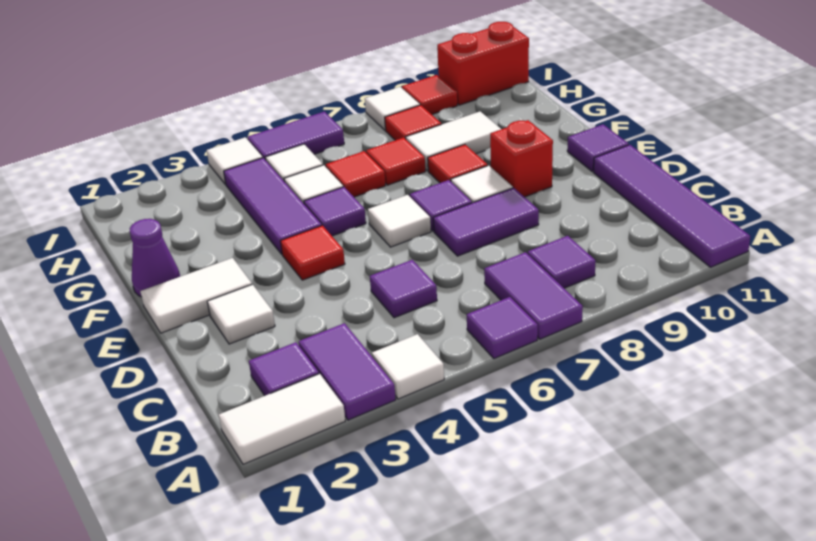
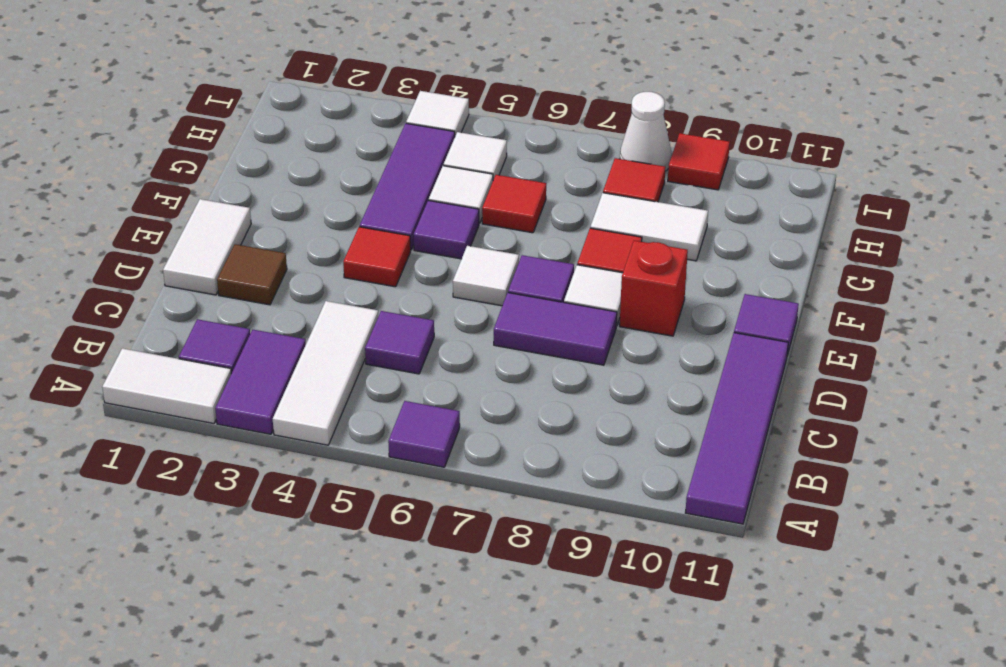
white 1x1 tile [372,334,444,399] -> white 1x3 tile [273,301,378,445]
purple 1x2 tile [484,252,583,339] -> none
purple 1x1 tile [528,236,596,288] -> none
white 1x1 tile [207,285,275,344] -> brown 1x1 tile [217,244,287,305]
white 1x2 tile [140,258,252,333] -> white 1x2 tile turned to [163,199,251,295]
purple 1x1 cone [130,219,180,297] -> none
red 1x1 tile [366,138,425,185] -> none
purple 1x2 tile [248,112,344,160] -> none
white 1x1 tile [365,87,420,130] -> white 1x1 cone [620,92,671,171]
red 1x2 brick [437,22,529,105] -> none

